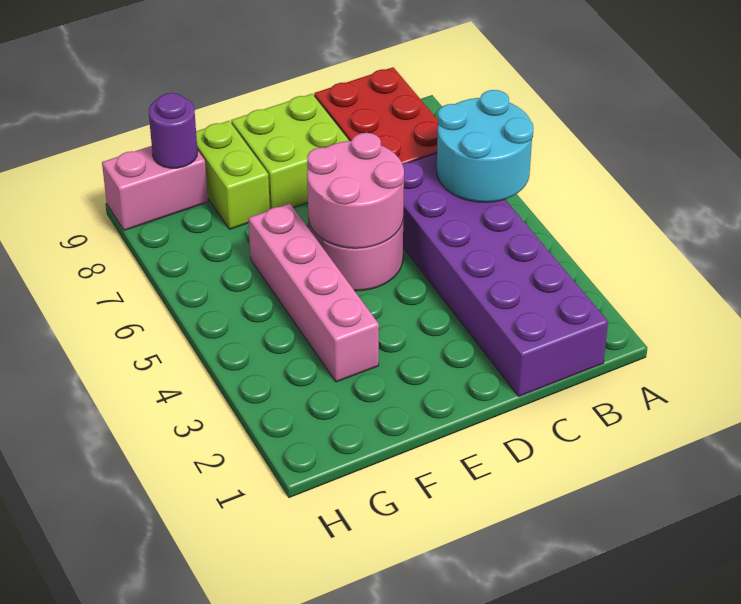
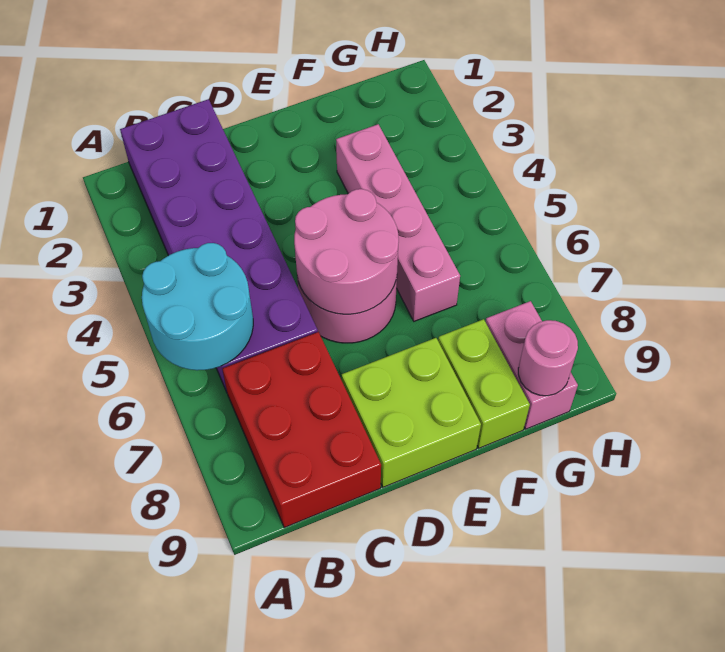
pink 1x2 brick [102,146,208,230] -> pink 1x2 brick turned to [486,301,578,429]
purple 1x1 round brick [149,93,198,168] -> pink 1x1 round brick [518,320,578,396]

